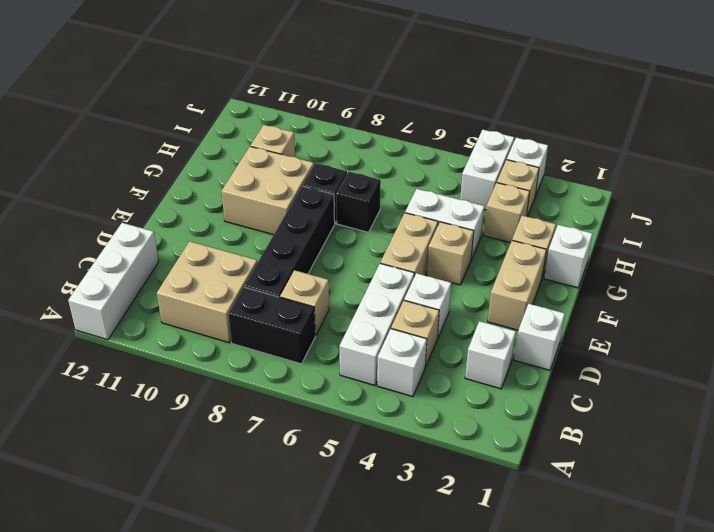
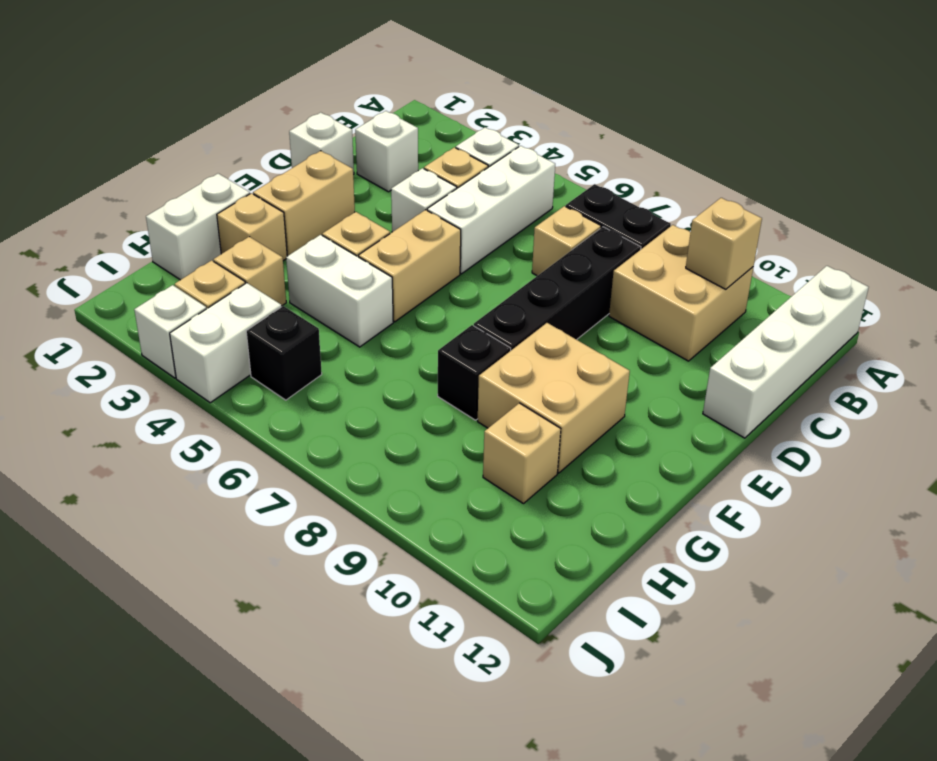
white 1x3 brick [68,223,159,340] -> white 1x4 brick [703,266,869,438]
none -> tan 1x1 brick [686,198,762,289]
white 1x1 brick [544,225,592,288] -> white 1x2 brick [146,174,250,280]
black 1x1 brick [336,172,381,232] -> black 1x1 brick moved to [246,306,322,400]

